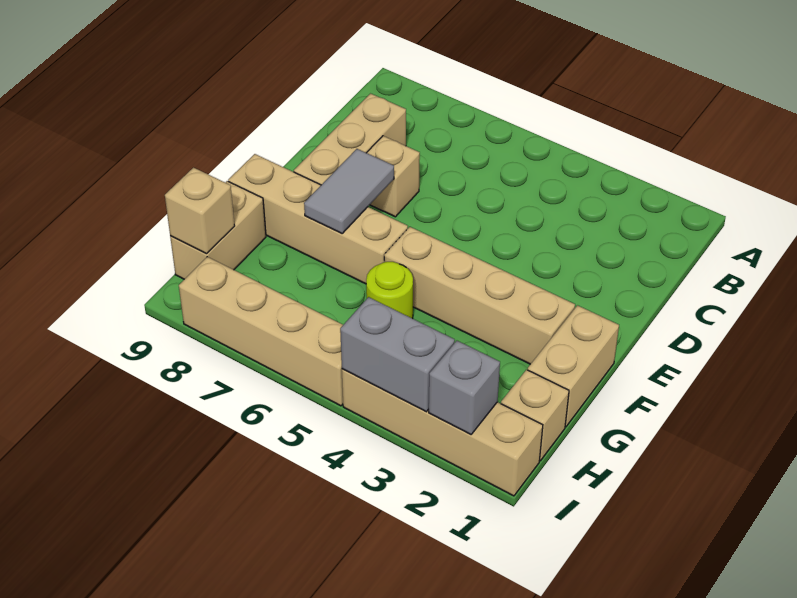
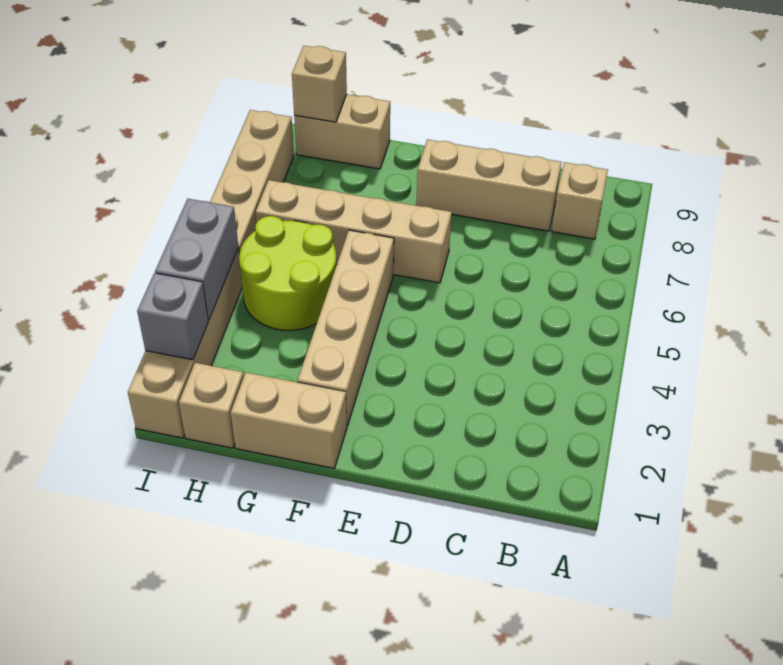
tan 1x1 brick [367,136,420,217] -> tan 1x1 brick moved to [552,162,608,239]
grey 1x2 tile [304,149,394,234] -> none
tan 1x4 brick [228,154,408,284] -> tan 1x4 brick turned to [256,180,452,283]
lime 1x1 round brick [366,262,413,318] -> lime 2x2 round brick [239,216,336,330]

